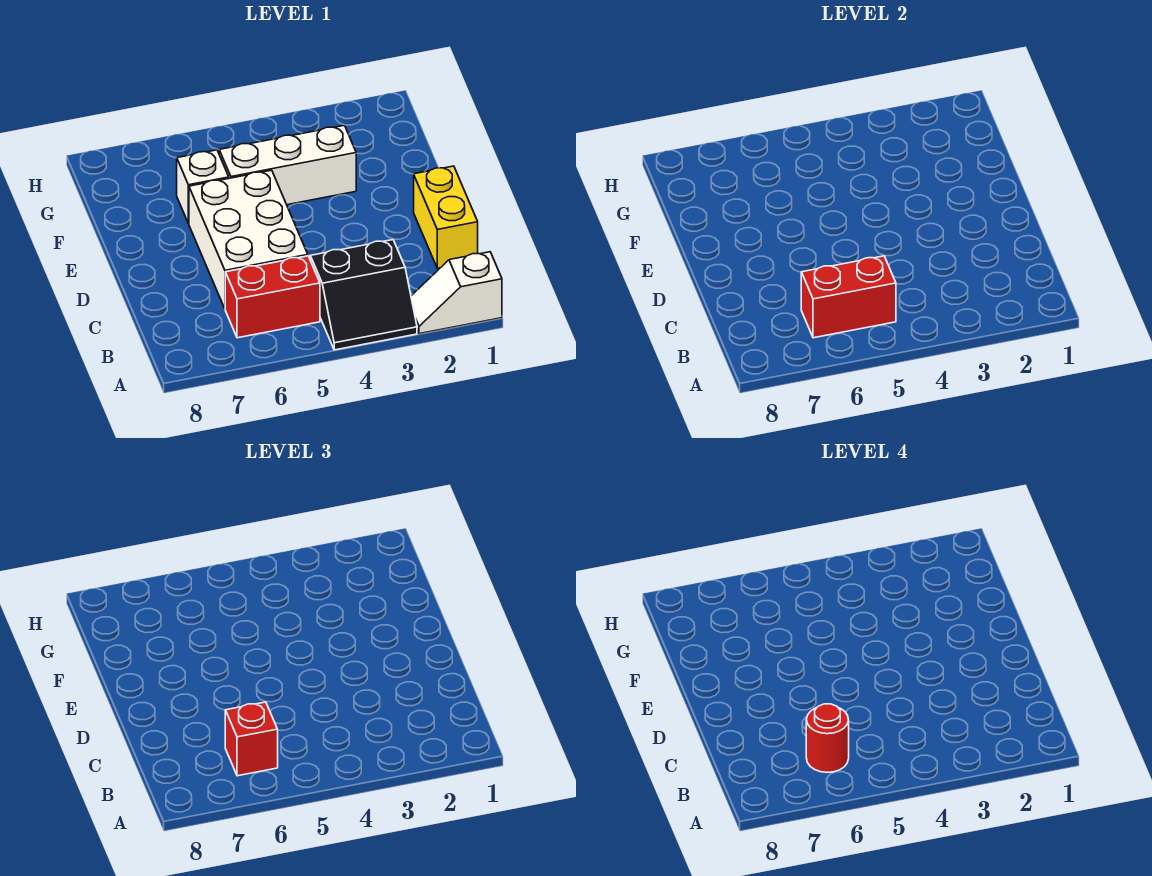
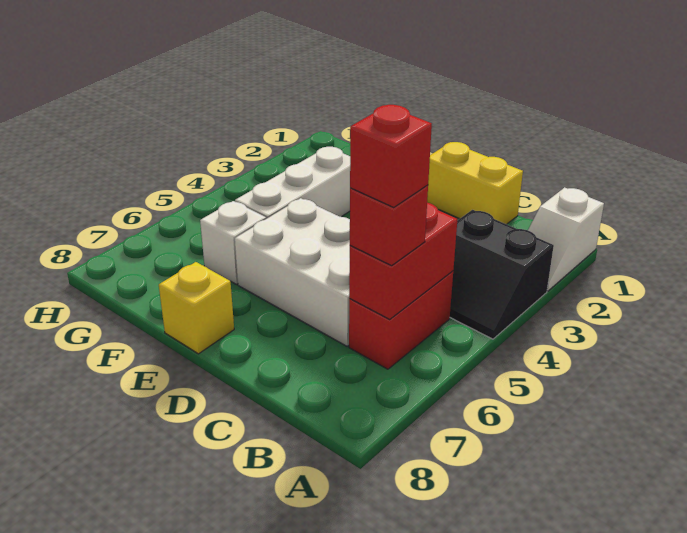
black 2x2 slope [310,240,417,350] -> black 2x2 slope turned to [450,210,554,339]
red 1x1 round brick [806,704,849,772] -> red 1x1 brick [350,105,432,207]
none -> yellow 1x1 brick [159,262,234,354]

